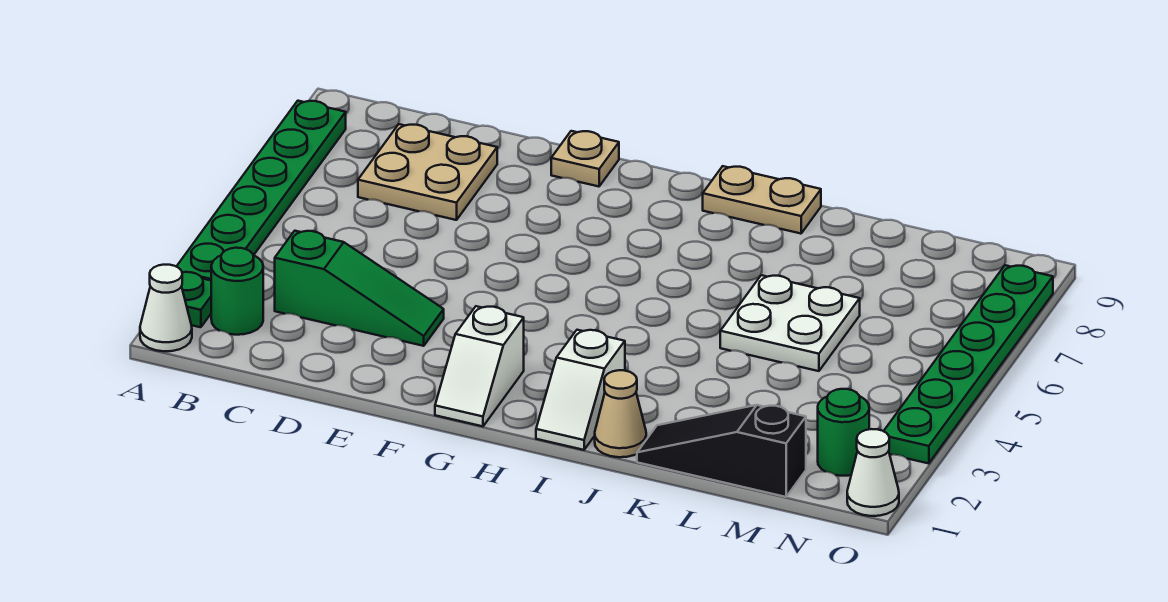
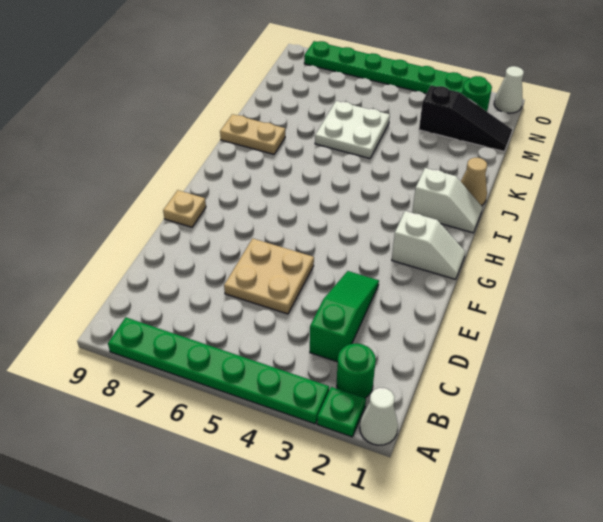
tan 2x2 plate [358,124,497,220] -> tan 2x2 plate moved to [224,238,314,314]
tan 1x2 plate [703,166,821,234] -> tan 1x2 plate turned to [220,114,285,154]
black 1x3 slope [637,405,806,497] -> black 1x3 slope turned to [419,86,512,151]

